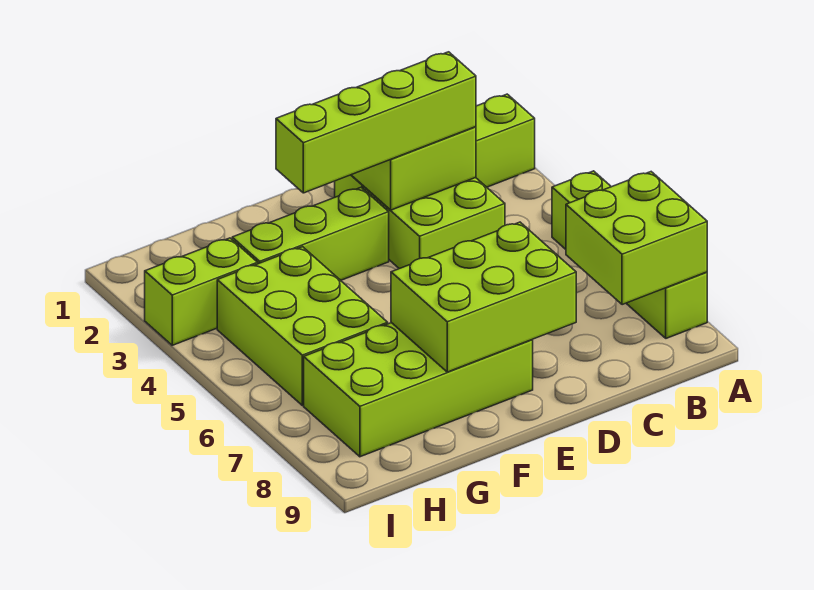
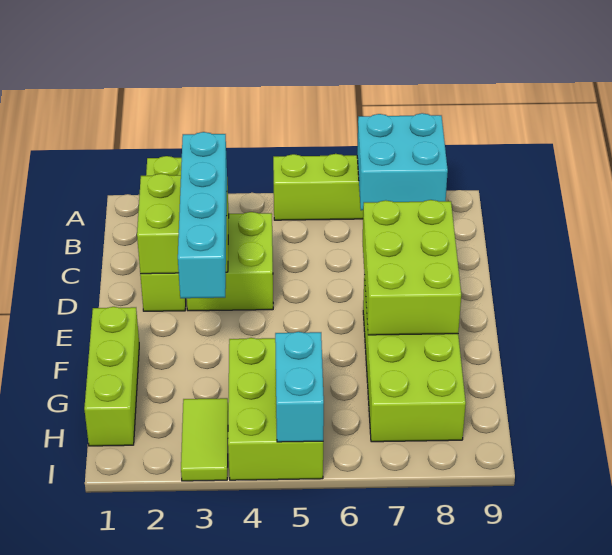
lime 2x2 brick [566,172,707,305] -> cyan 2x2 brick [357,113,448,210]
lime 1x4 brick [276,52,476,193] -> cyan 1x4 brick [178,132,227,298]
lime 1x3 brick [232,187,389,280] -> lime 1x3 brick moved to [84,307,139,446]
lime 2x3 brick [217,247,388,405] -> lime 2x3 brick turned to [228,338,323,480]
lime 1x2 brick [145,238,258,345] -> lime 1x2 tile [181,398,228,481]
none -> cyan 1x2 brick [275,332,324,442]

